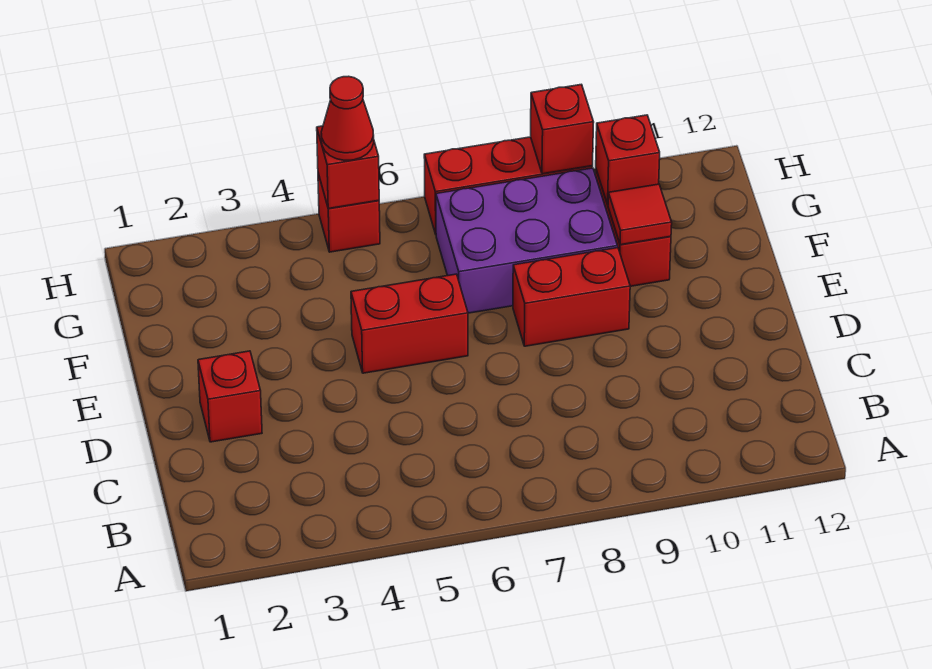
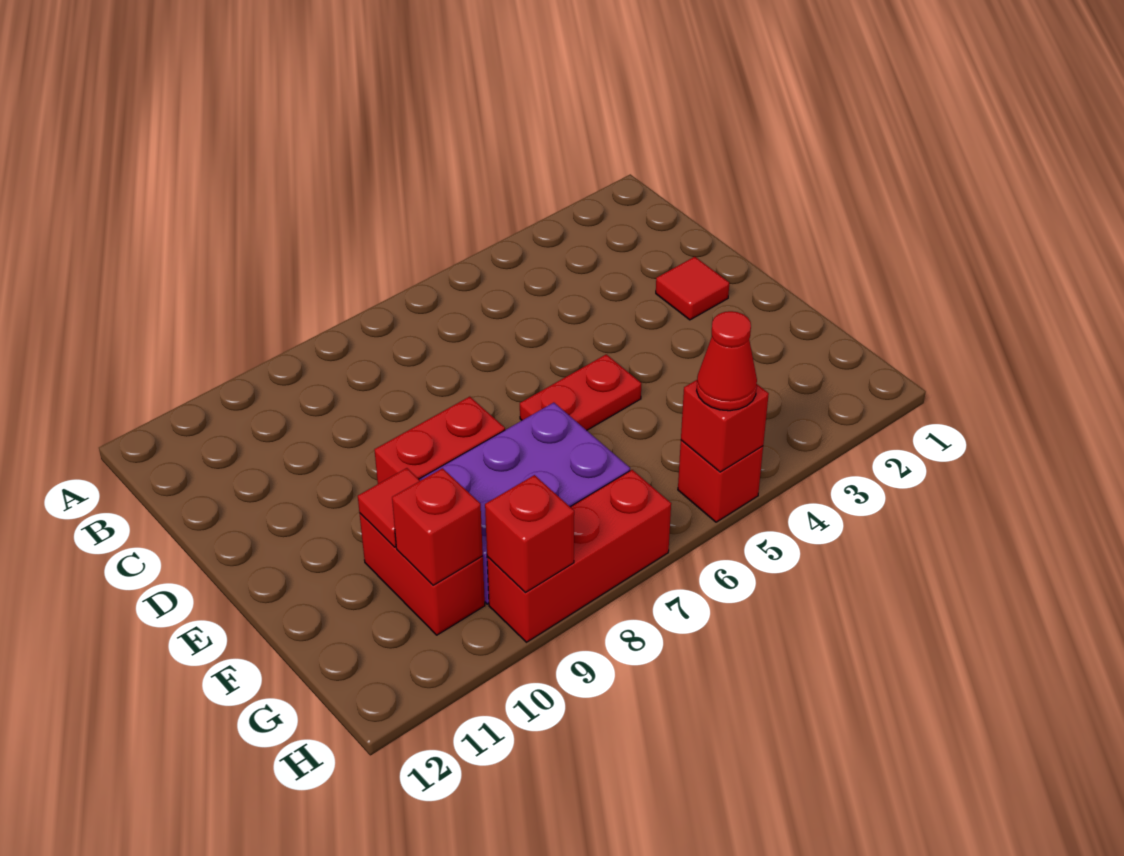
red 1x1 brick [198,351,262,442] -> red 1x1 tile [656,257,729,320]
red 1x2 brick [351,274,468,373] -> red 1x2 plate [520,354,641,430]

